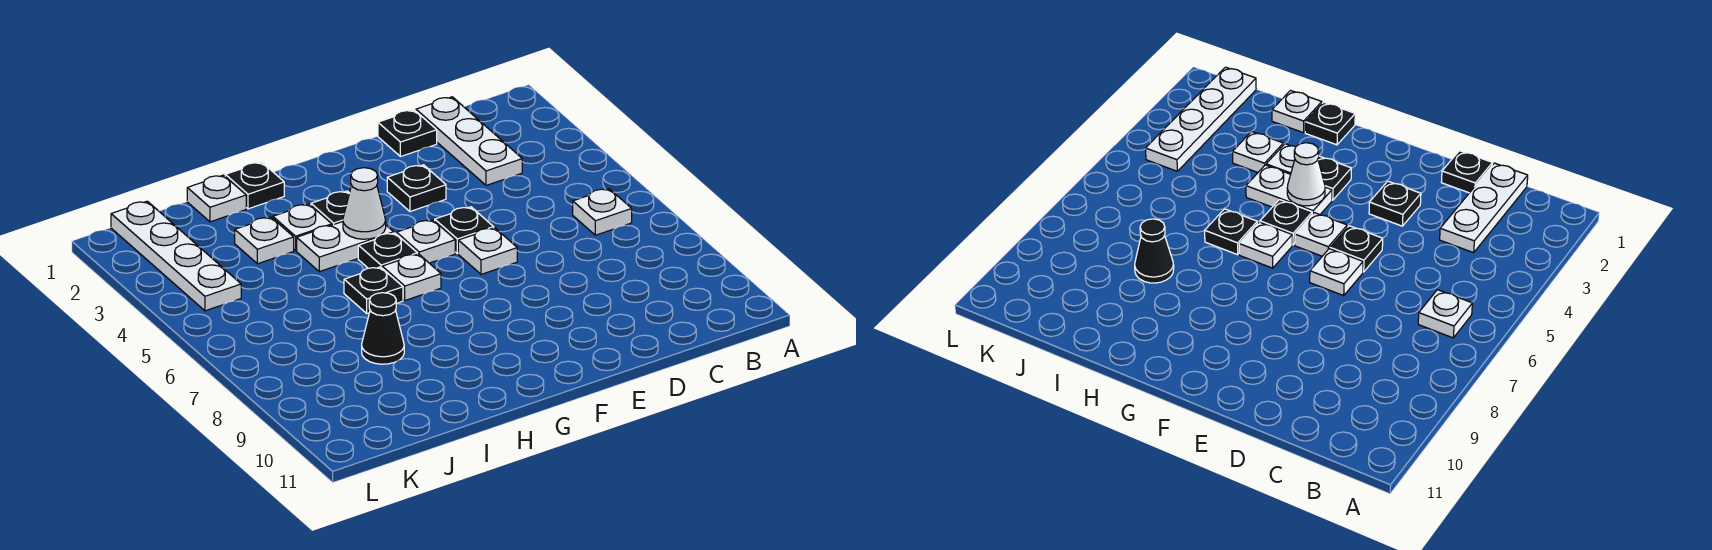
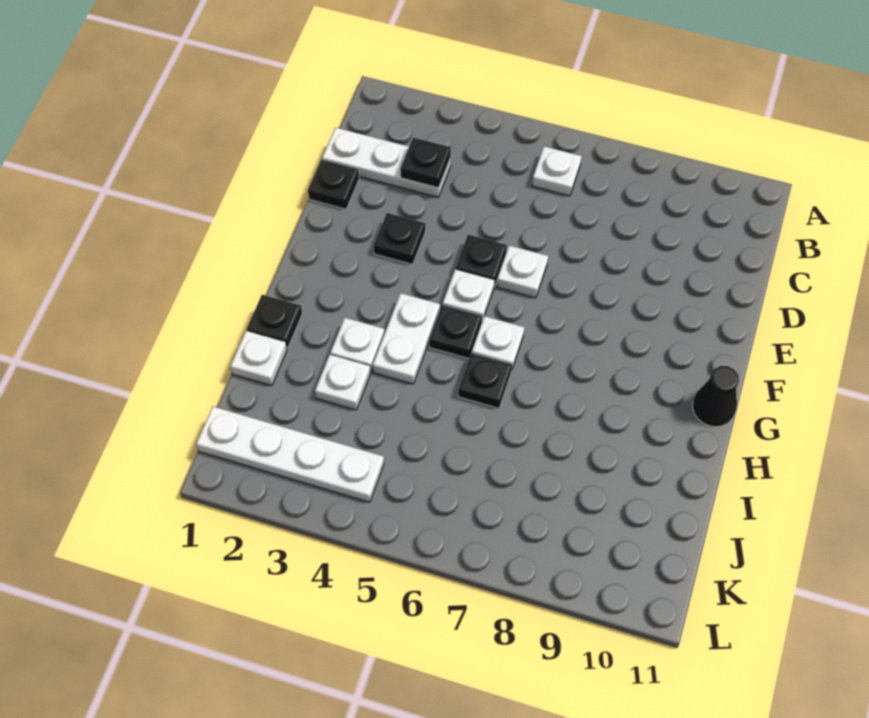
black 1x1 plate [311,191,349,225] -> black 1x1 plate moved to [400,138,451,188]
white 1x1 cone [343,168,386,239] -> none
black 1x1 cone [362,293,404,364] -> black 1x1 cone moved to [692,366,739,427]

